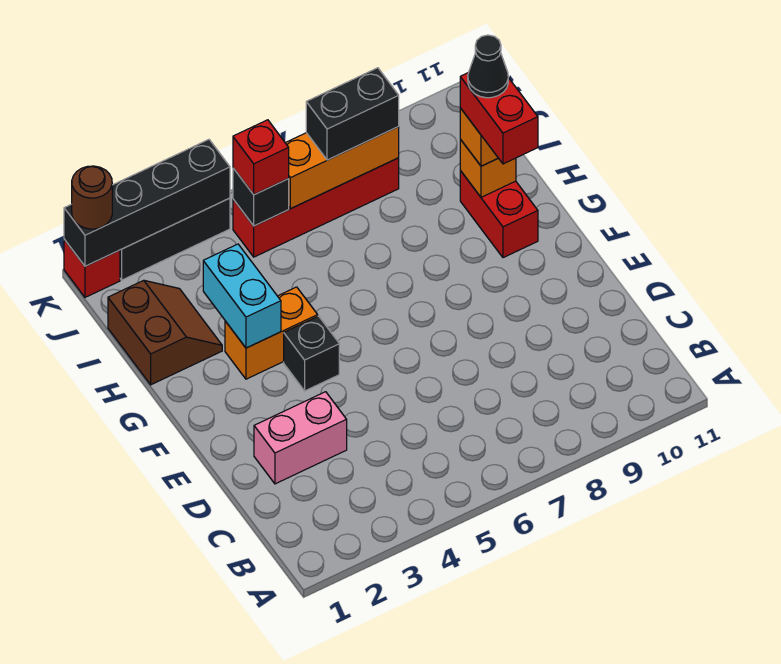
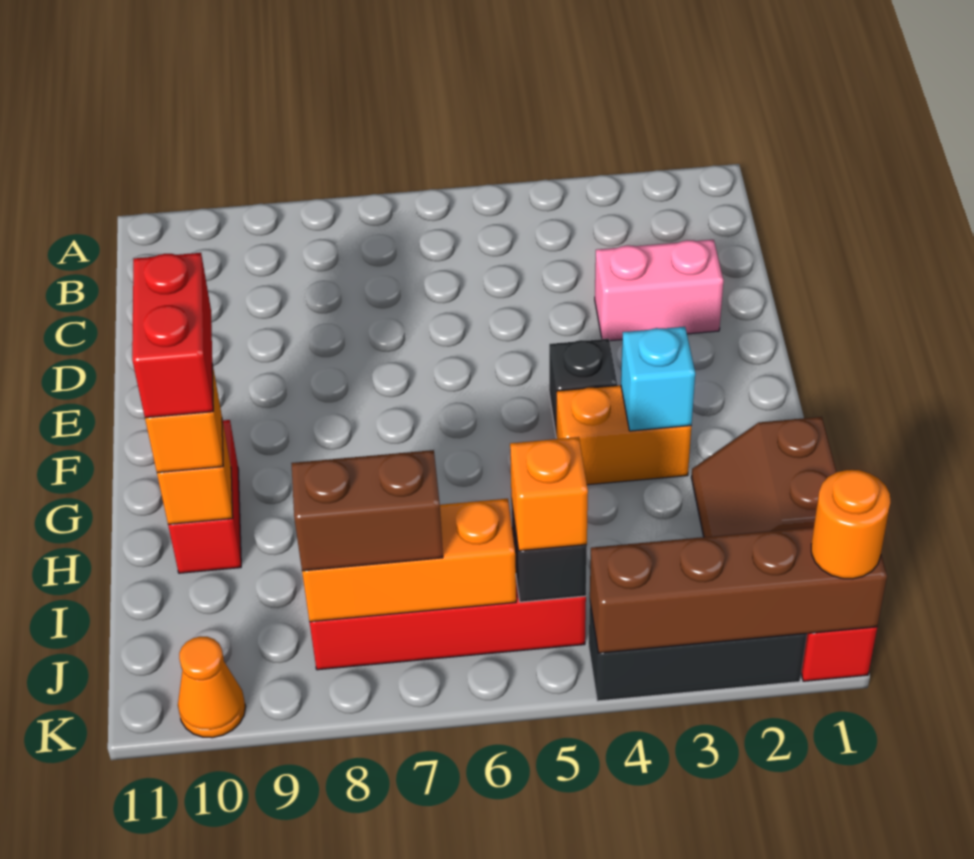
cyan 1x2 brick [203,244,281,348] -> cyan 1x1 brick [621,327,695,431]
black 1x1 cone [468,35,508,98] -> none
red 1x1 brick [233,120,289,195] -> orange 1x1 brick [510,437,588,551]
black 1x2 brick [306,68,399,160] -> brown 1x2 brick [291,450,443,571]
black 1x4 brick [64,140,230,266] -> brown 1x4 brick [590,527,887,653]
brown 1x1 round brick [72,166,112,229] -> orange 1x1 round brick [811,470,891,579]
none -> orange 1x1 cone [178,636,246,738]

